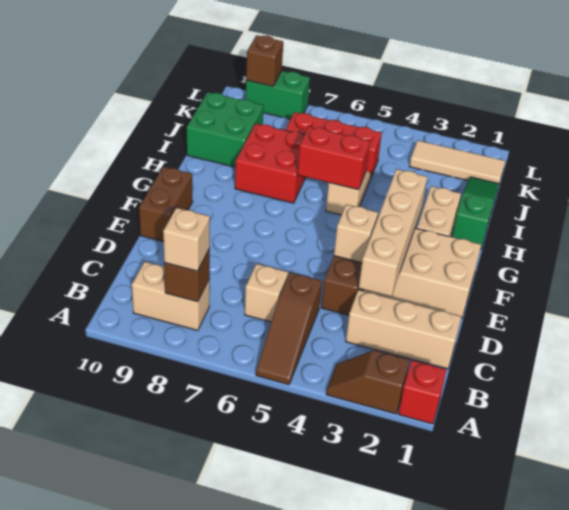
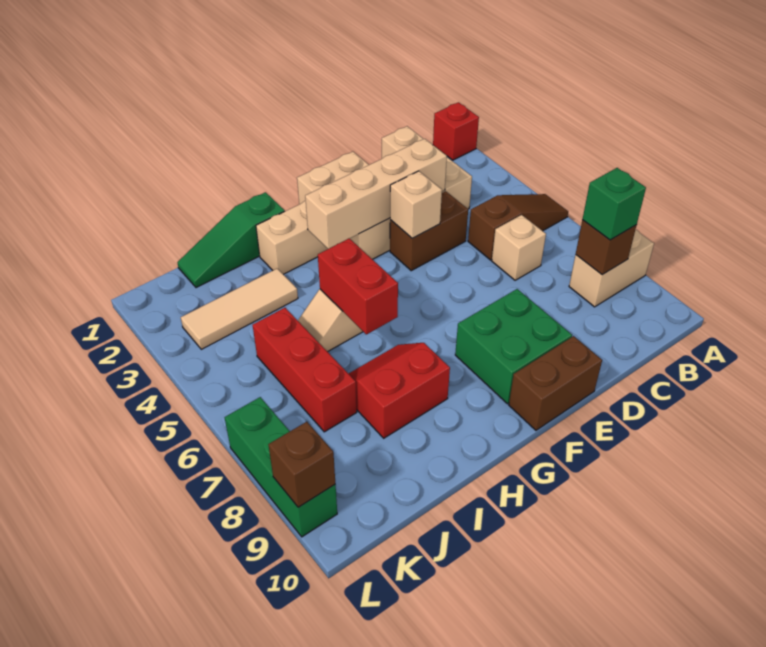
brown 1x2 slope [326,350,410,414] -> none
tan 1x2 brick [132,262,210,330] -> tan 1x2 brick turned to [569,230,654,307]
tan 1x1 brick [163,208,210,271] -> green 1x1 brick [582,168,646,240]
red 2x2 brick [235,124,306,203] -> red 2x2 slope [349,343,450,438]
green 2x2 brick [187,92,264,167] -> green 2x2 brick moved to [455,289,572,404]
tan 1x3 tile [409,140,505,183] -> tan 1x3 tile turned to [181,269,298,349]
green 1x2 brick [246,71,310,119] -> green 1x3 brick [225,397,337,537]

